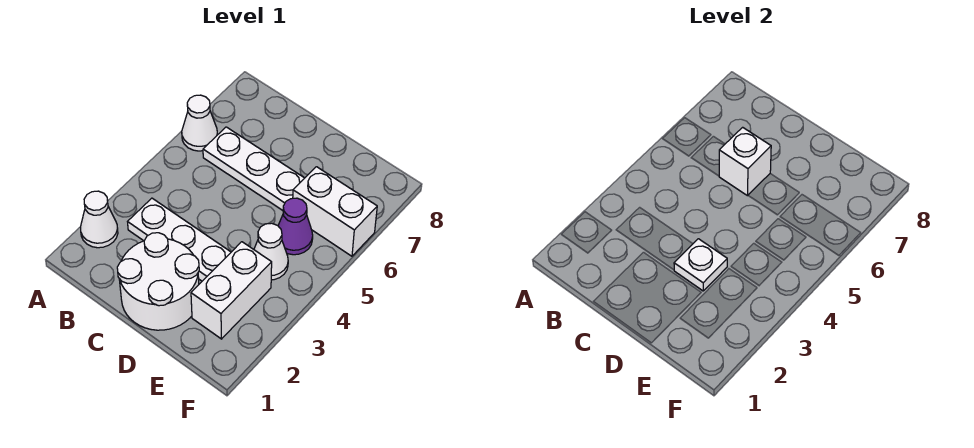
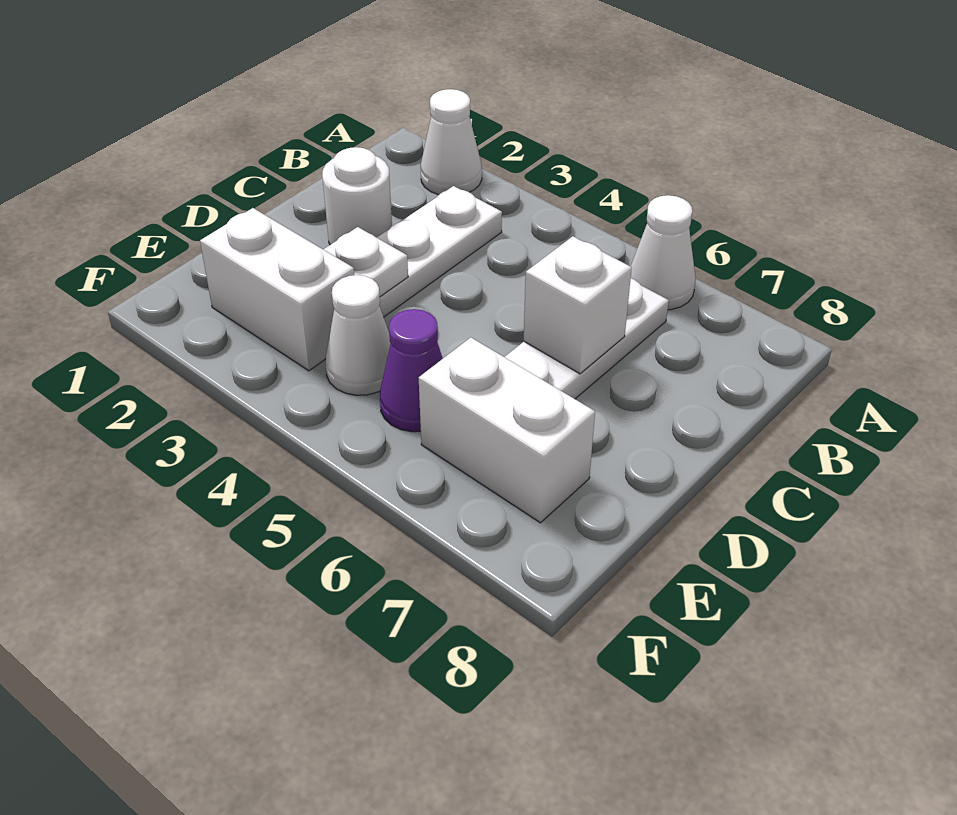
white 2x2 round brick [117,233,199,330] -> white 1x1 round brick [322,147,392,245]
white 1x2 brick [293,167,377,256] -> white 1x2 brick turned to [419,338,595,523]

